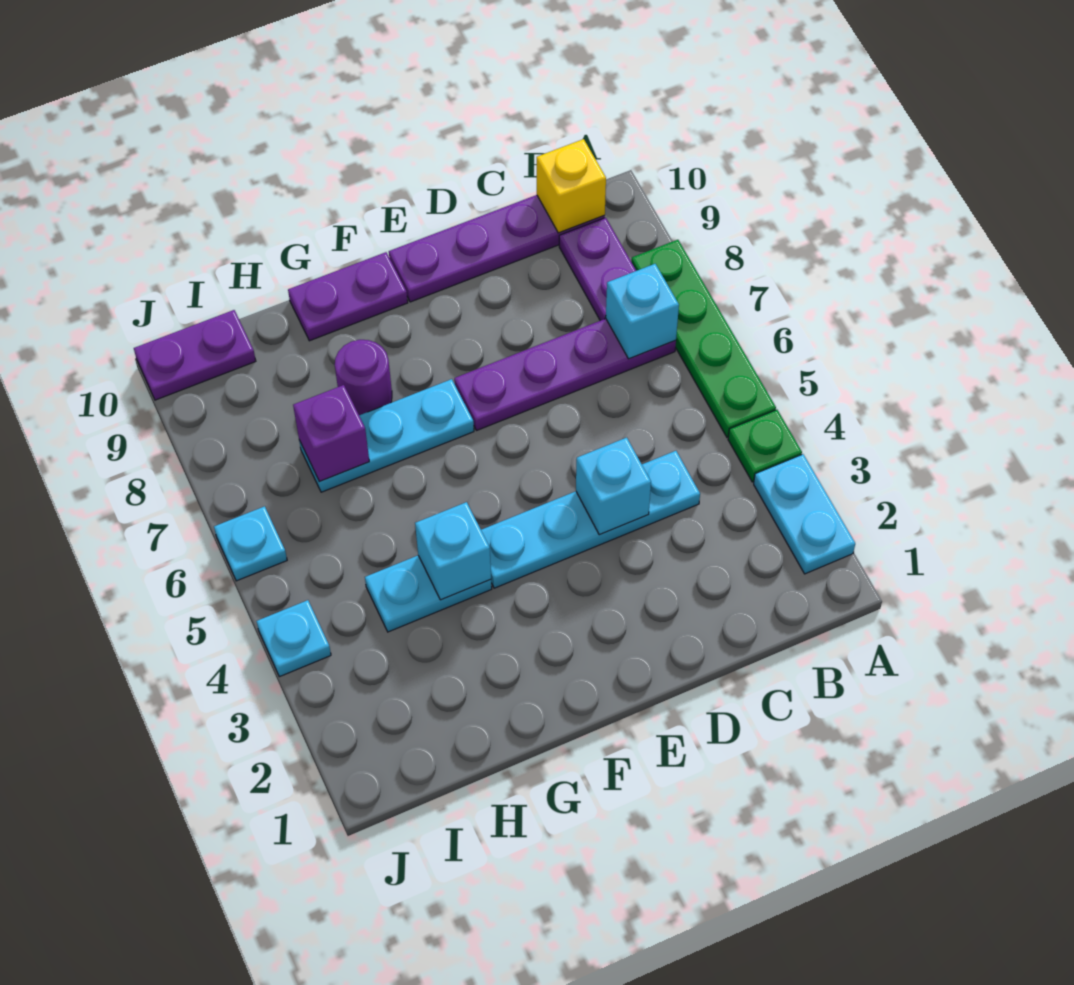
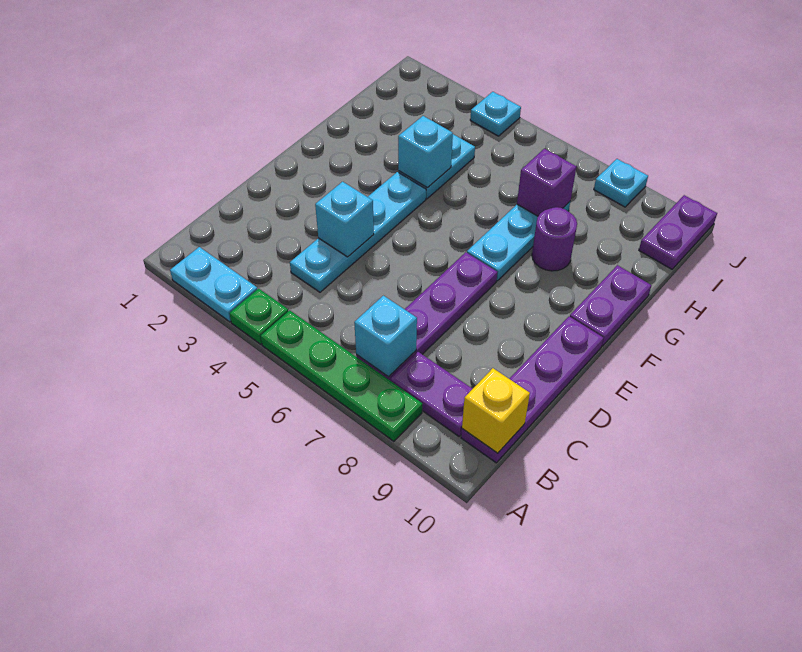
cyan 1x1 plate [214,506,287,581] -> cyan 1x1 plate moved to [594,159,648,207]

